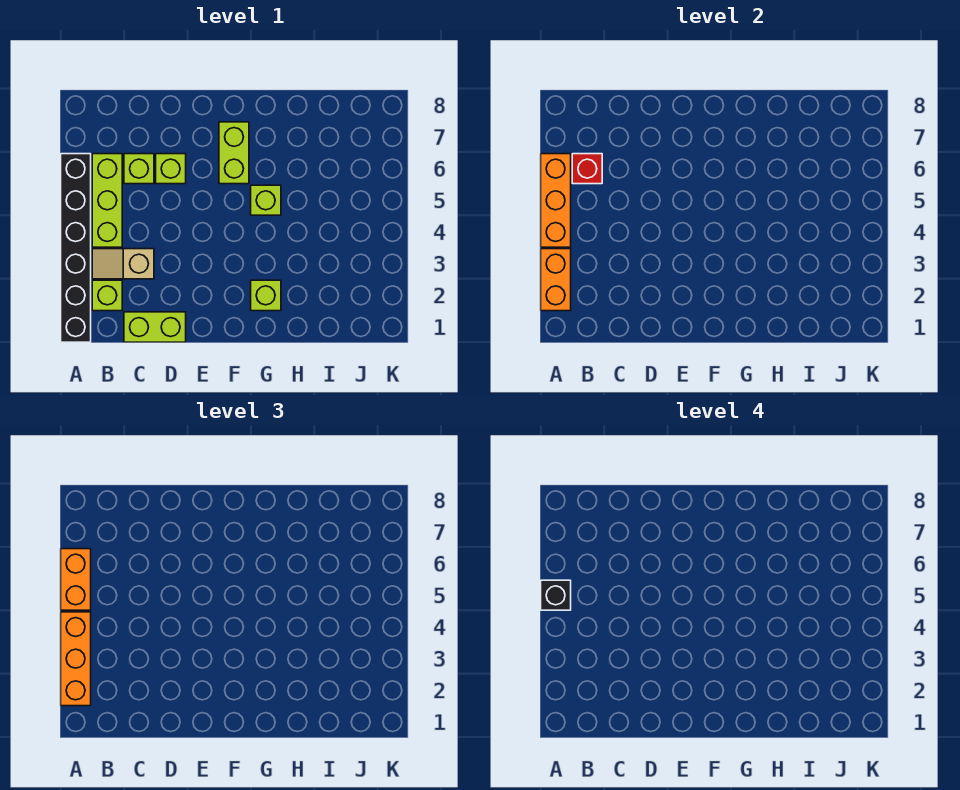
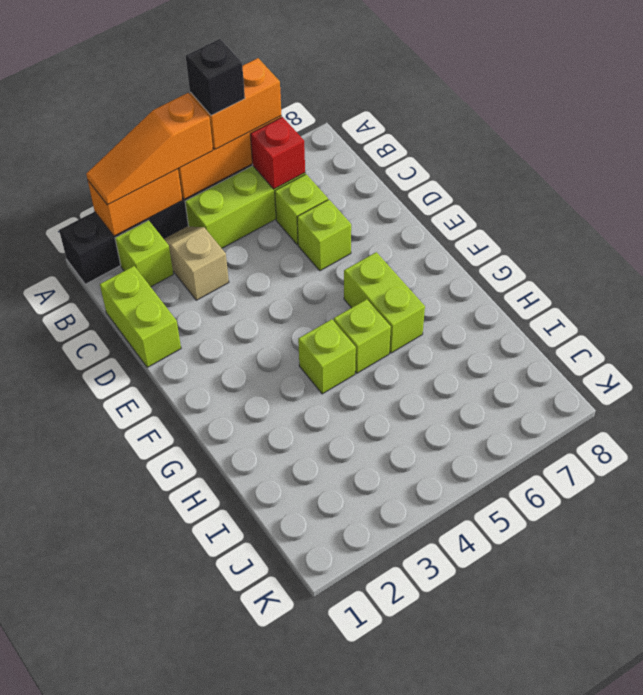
orange 1x3 brick [61,612,91,706] -> orange 1x3 slope [86,93,213,205]
lime 1x2 brick [219,122,249,184] -> lime 1x2 brick turned to [344,252,425,353]
lime 1x1 brick [251,280,281,311] -> lime 1x1 brick moved to [298,319,356,394]

